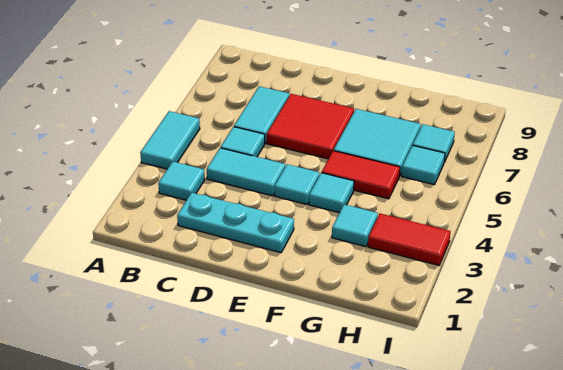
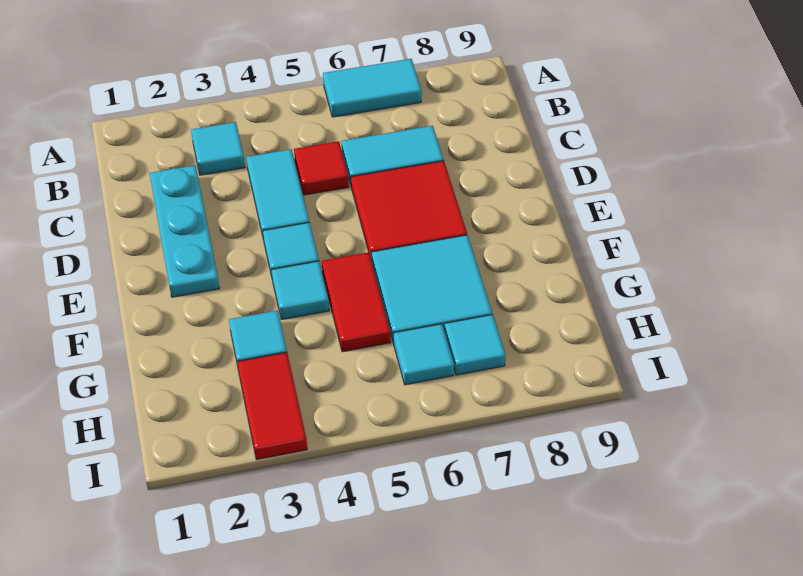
cyan 1x2 tile [140,111,200,169] -> cyan 1x2 tile moved to [323,59,422,117]
cyan 1x1 tile [221,127,265,157] -> red 1x1 tile [294,141,349,195]

